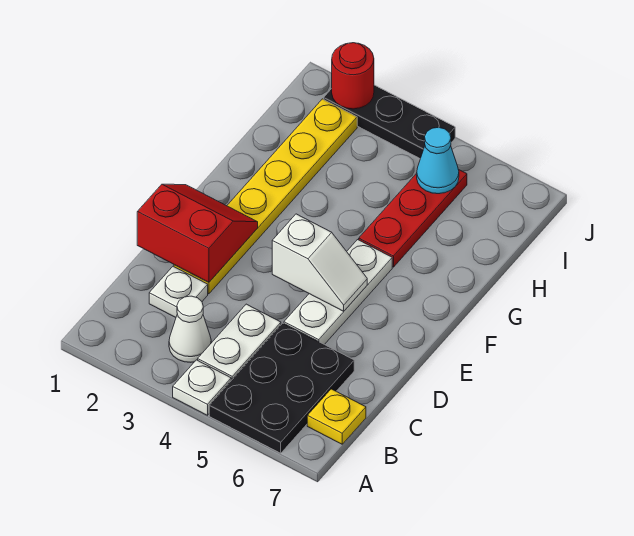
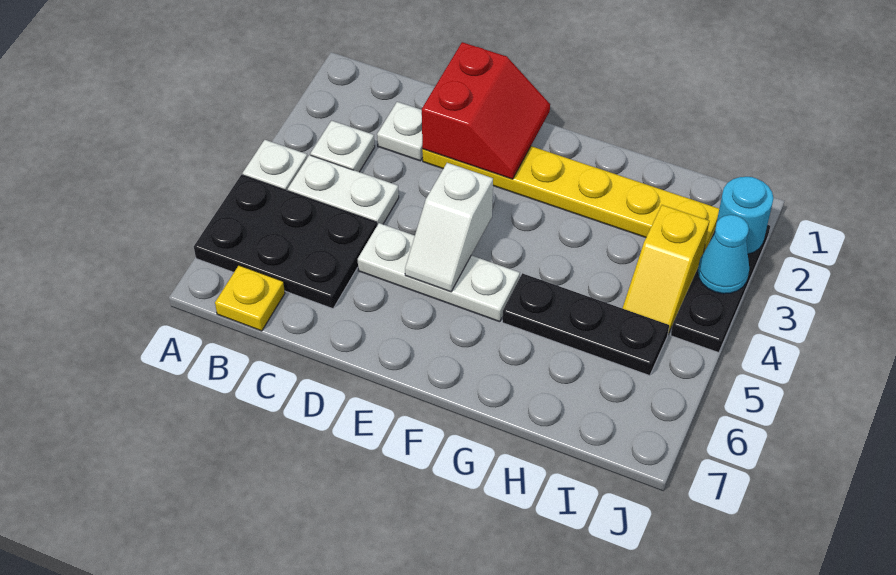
white 1x1 cone [169,296,211,362] -> white 1x1 plate [310,121,375,172]
red 1x3 plate [359,169,467,267] -> black 1x3 plate [502,273,669,376]
none -> yellow 1x2 slope [623,205,709,334]
cyan 1x1 cone [417,127,459,194] -> cyan 1x1 cone moved to [698,215,749,294]
red 1x1 round brick [332,43,374,109] -> cyan 1x1 round brick [717,177,773,254]

